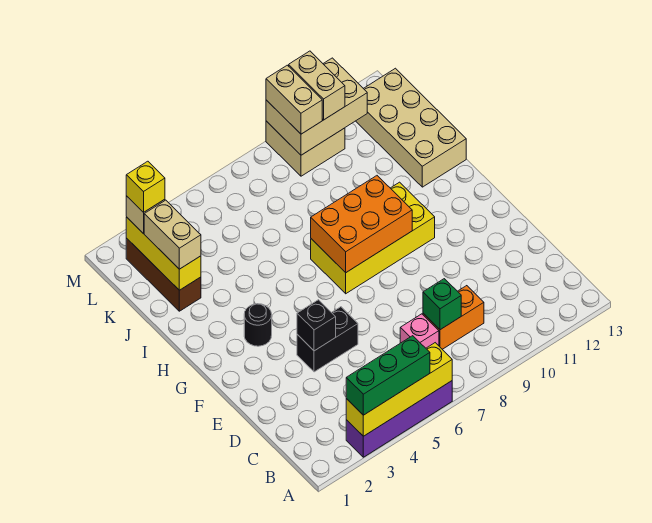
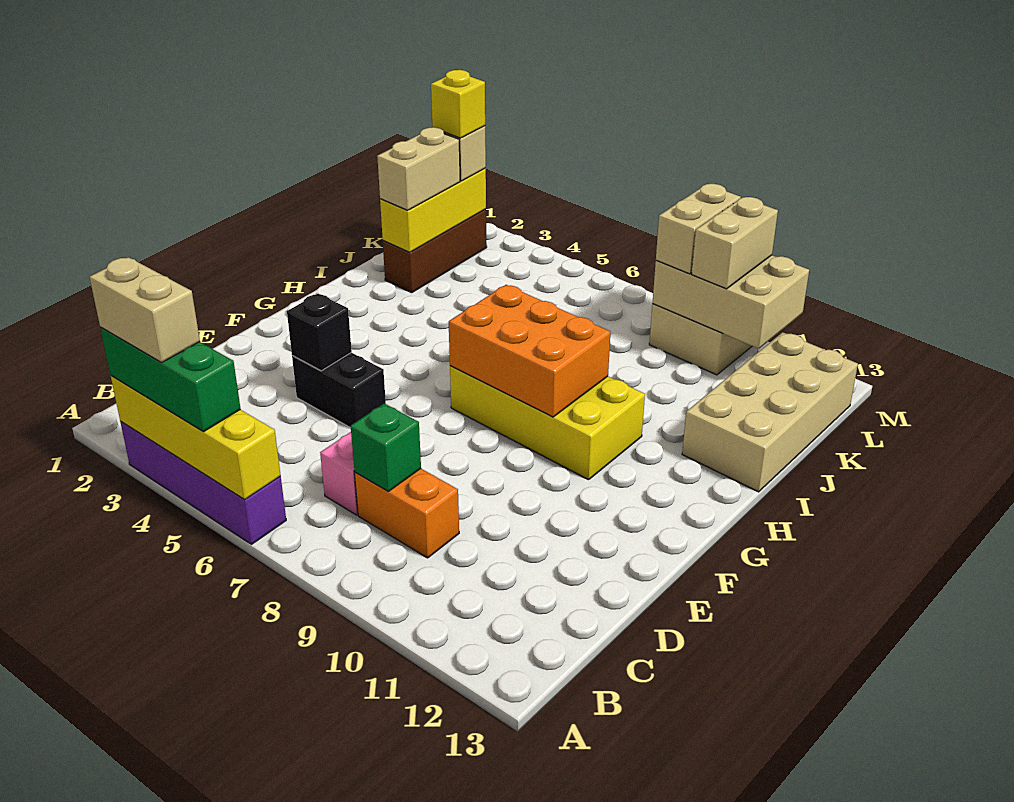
none -> tan 1x2 brick [90,257,200,362]
black 1x1 round brick [244,304,272,346] -> none

